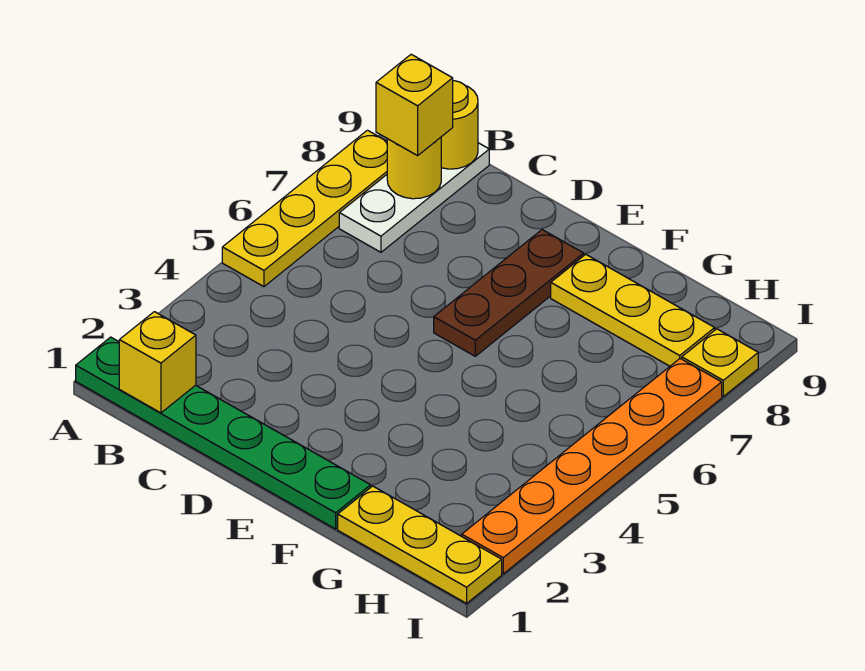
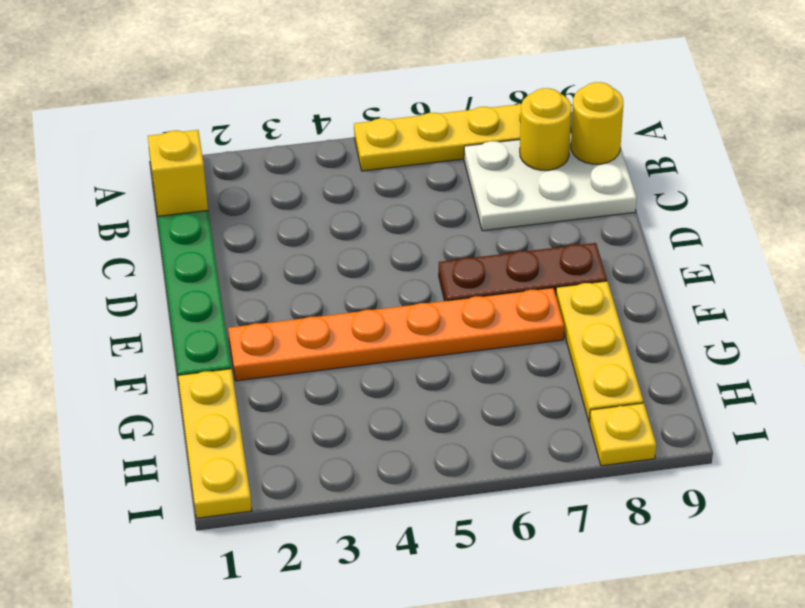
white 1x3 plate [339,143,489,252] -> white 2x3 plate [464,134,637,231]
yellow 1x1 brick [376,54,453,156] -> none
orange 1x6 plate [462,359,722,574] -> orange 1x6 plate moved to [228,288,564,381]

